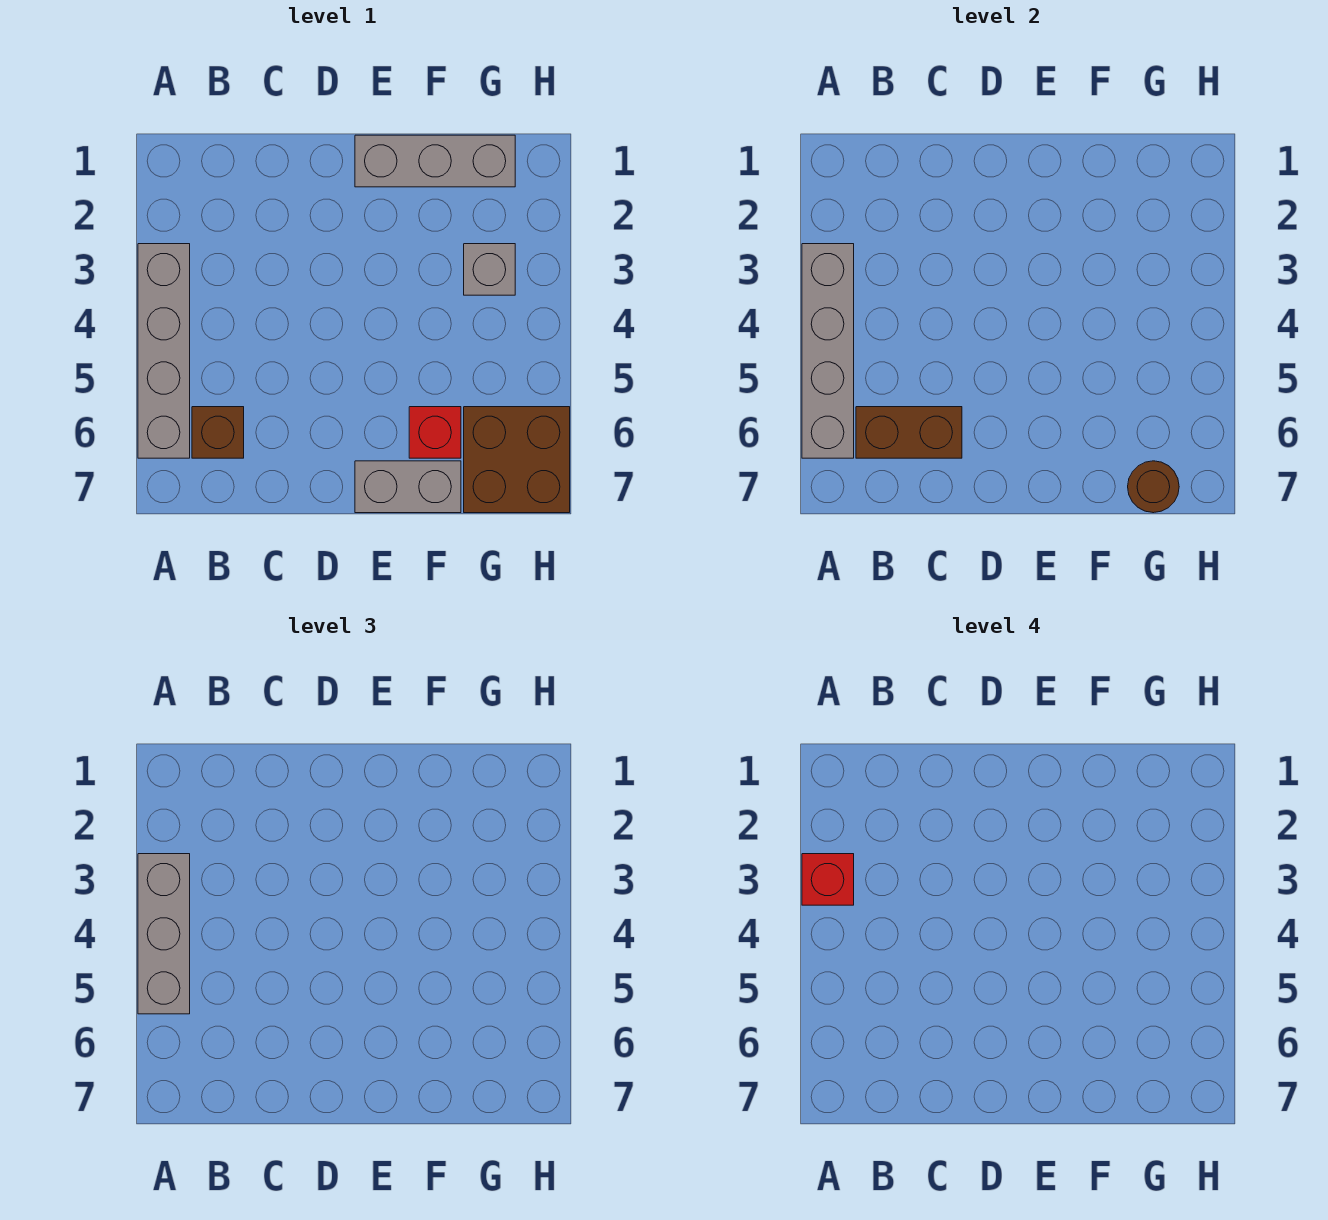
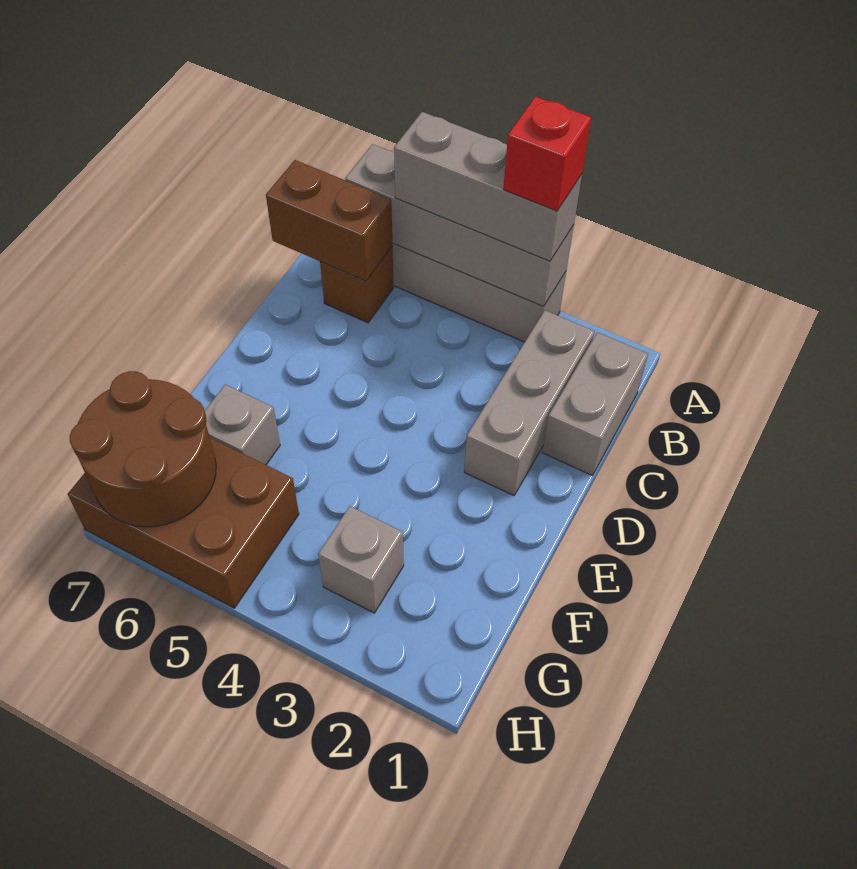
brown 1x2 brick [856,407,962,458] -> brown 1x2 brick turned to [266,160,393,281]
grey 1x3 brick [355,135,515,187] -> grey 1x3 brick moved to [464,310,595,496]
grey 1x2 brick [355,461,461,513] -> grey 1x2 brick moved to [542,332,648,475]
red 1x1 brick [409,407,461,458] -> grey 1x1 brick [205,384,280,465]
brown 2x2 brick [464,407,570,513] -> brown 2x3 brick [68,438,299,608]
brown 1x1 round brick [1128,461,1179,513] -> brown 2x2 round brick [69,371,216,527]

